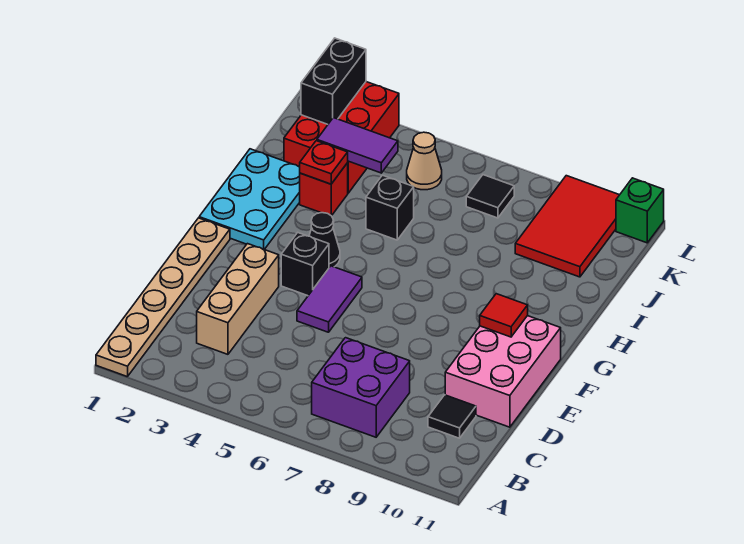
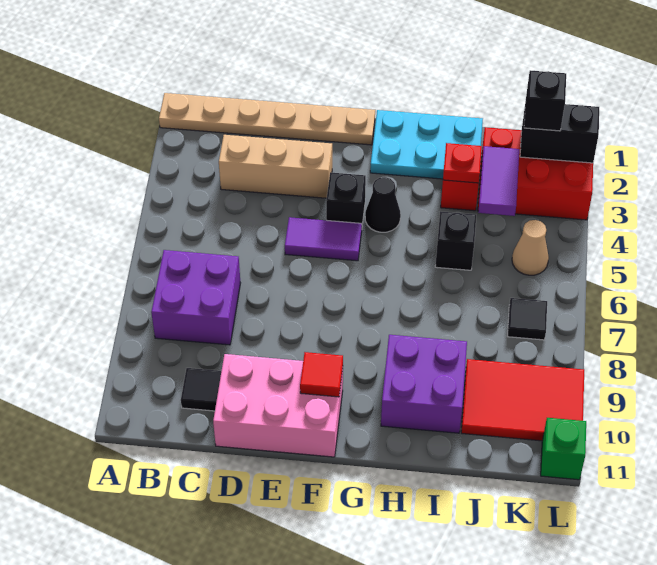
none -> purple 2x2 brick [381,335,467,433]
none -> black 1x1 brick [524,70,566,131]

